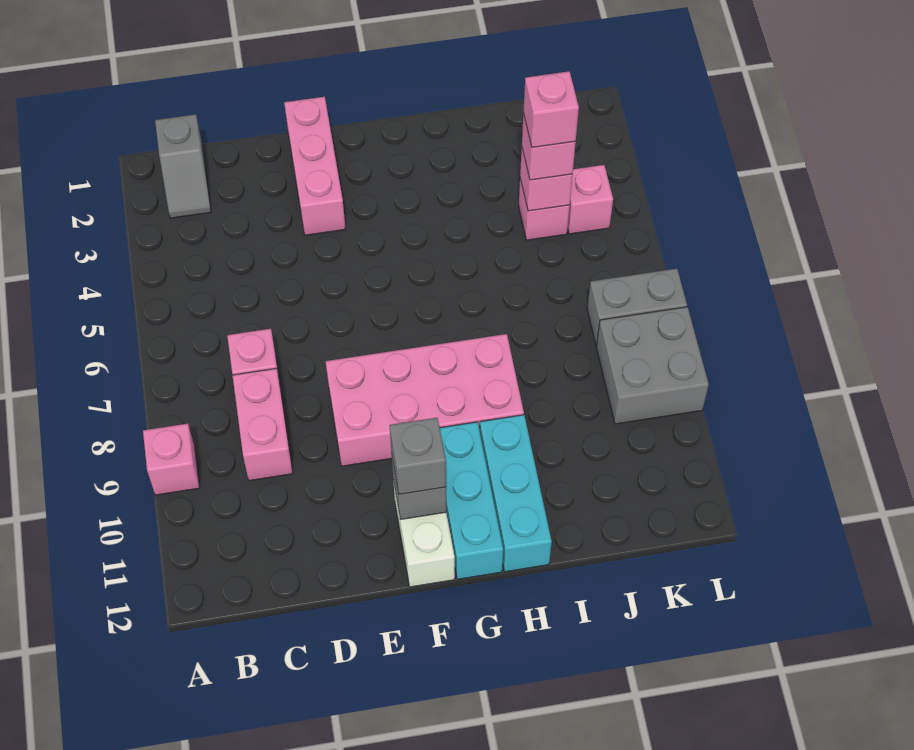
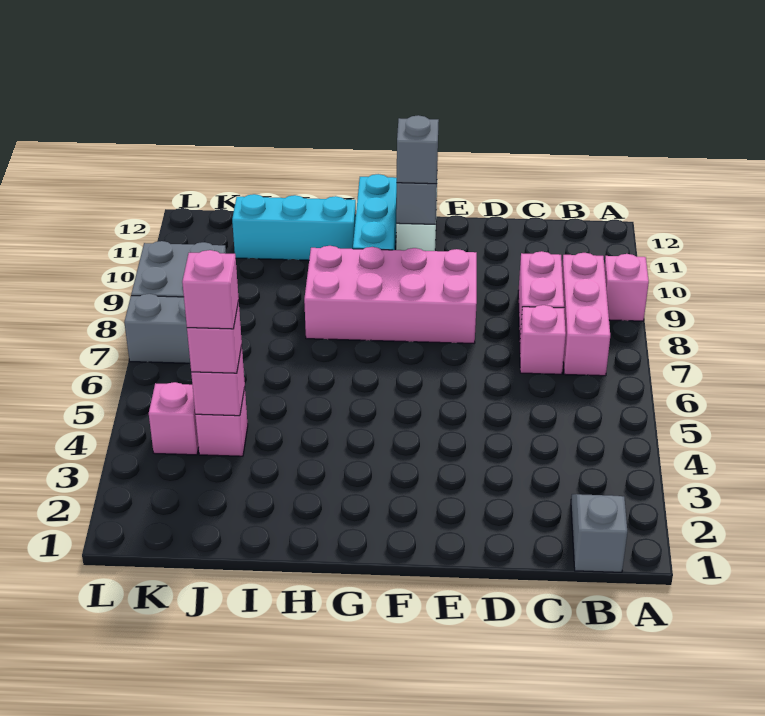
pink 1x3 brick [284,97,345,235] -> pink 1x3 brick moved to [562,253,610,376]
cyan 1x3 brick [480,415,552,572] -> cyan 1x3 brick turned to [232,194,356,260]

